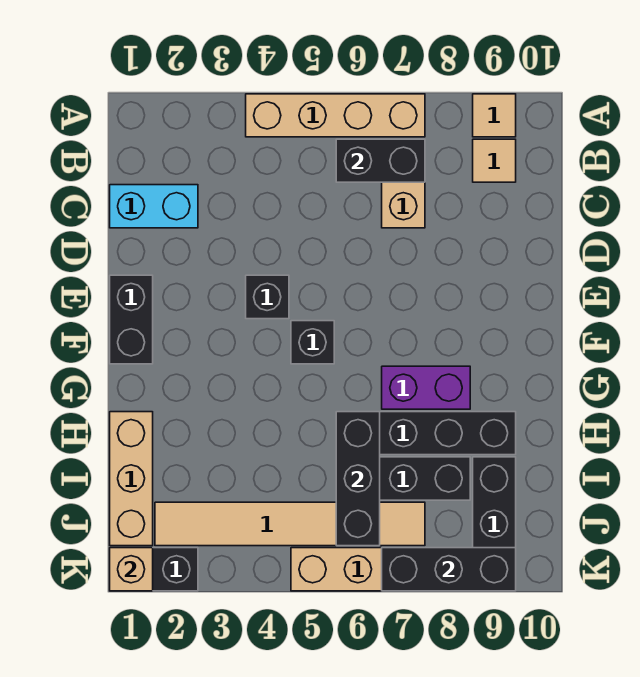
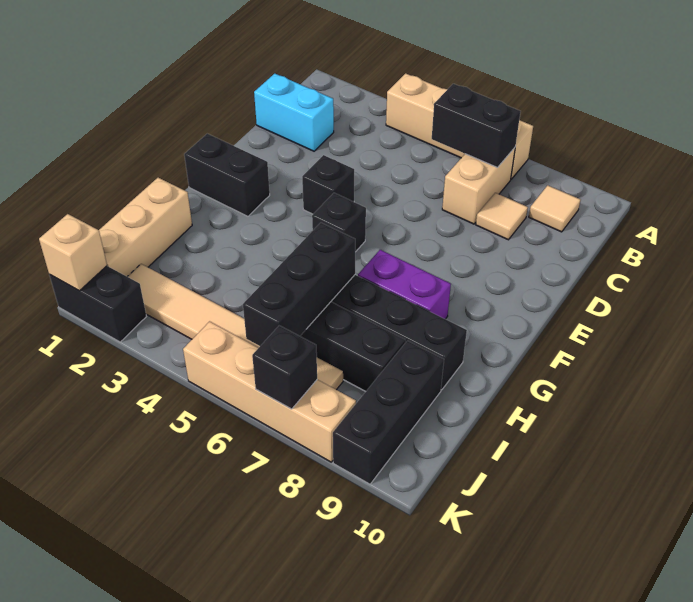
tan 1x1 tile [473,94,516,137] -> tan 1x1 tile moved to [476,193,528,240]
black 1x2 brick [110,275,153,364] -> black 1x2 brick turned to [184,134,270,216]
black 1x3 brick [382,548,516,591] -> black 1x1 brick [252,326,317,409]

